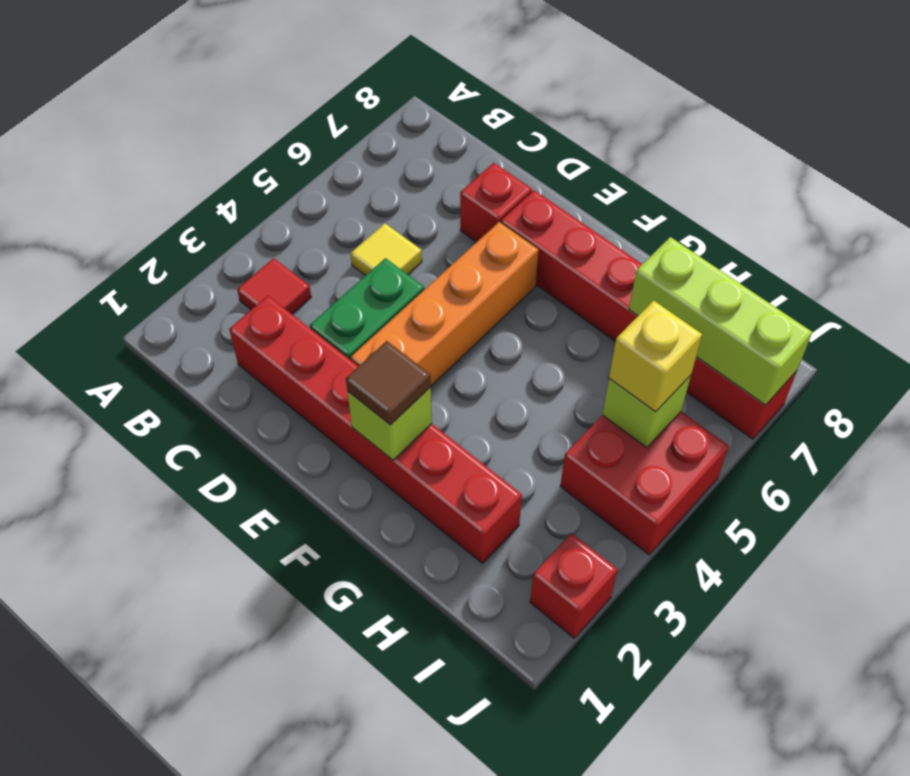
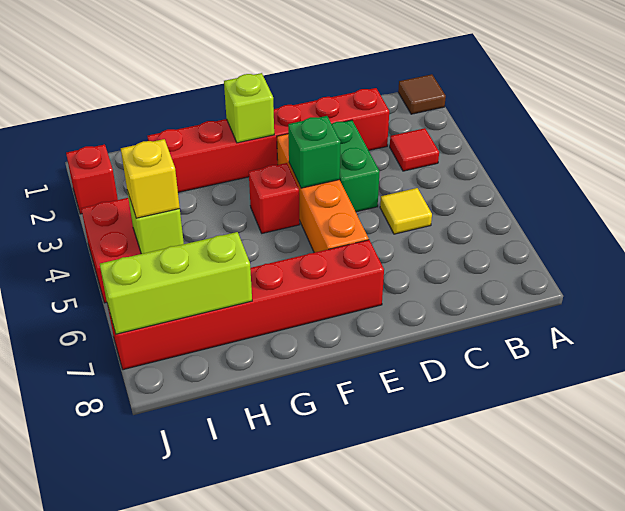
red 1x1 brick [460,163,532,242] -> red 1x1 brick moved to [249,163,300,233]
none -> green 1x1 brick [288,116,341,188]
brown 1x1 tile [346,341,431,425] -> brown 1x1 tile moved to [398,74,446,114]

